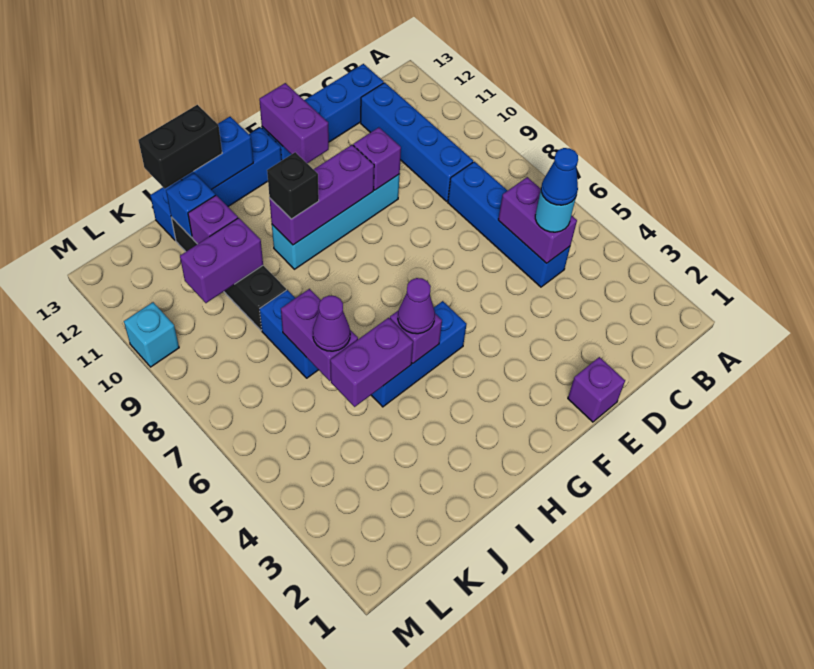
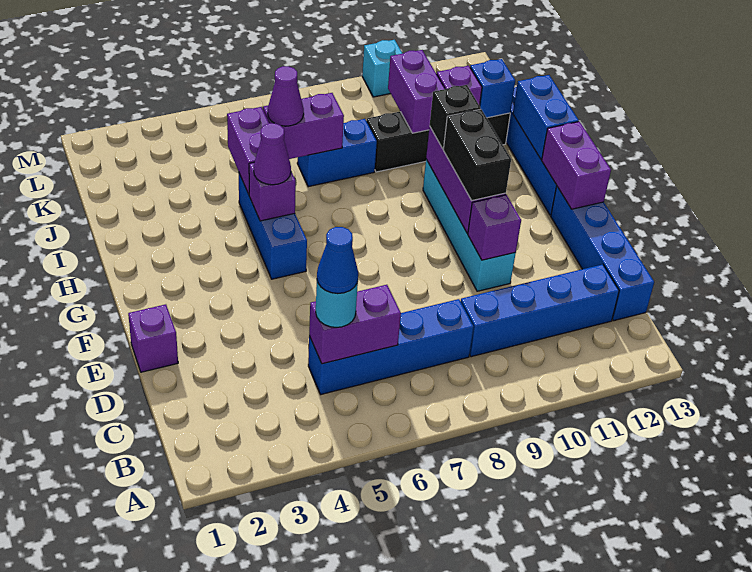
purple 1x2 brick [259,83,329,163] -> purple 1x2 brick turned to [542,122,611,209]
black 1x2 brick [138,105,222,189] -> black 1x2 brick moved to [443,109,511,201]

